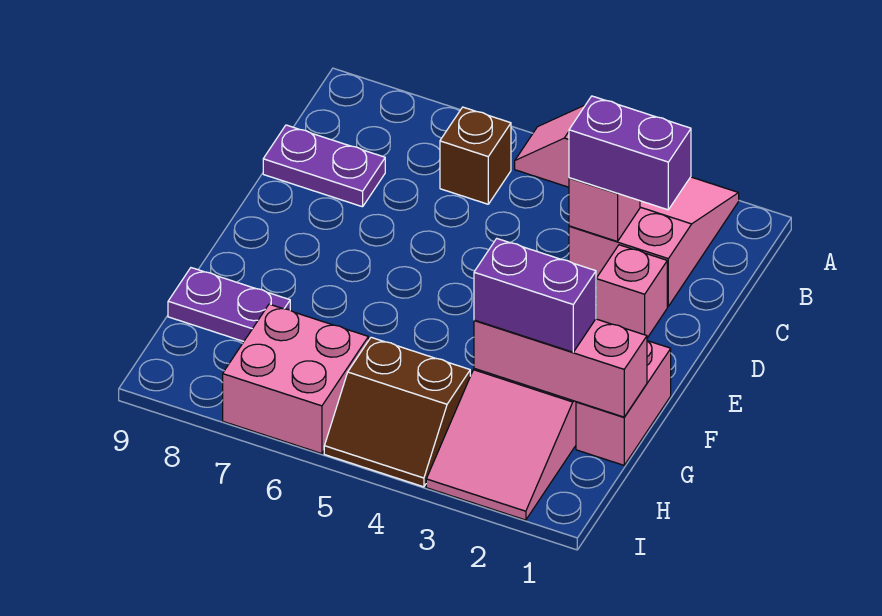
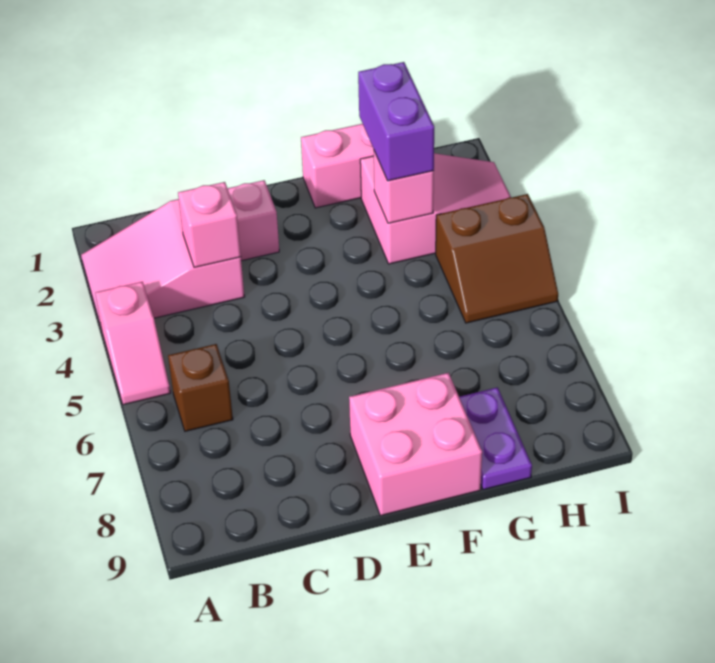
purple 1x2 brick [569,96,691,210] -> none
purple 1x2 plate [263,125,385,207] -> none
pink 1x3 brick [474,319,647,417] -> pink 1x1 brick [374,151,434,223]
brown 2x2 slope [324,337,470,487] -> brown 2x2 slope turned to [436,194,558,323]
pink 2x2 brick [223,304,368,454] -> pink 2x2 brick moved to [349,373,482,516]

